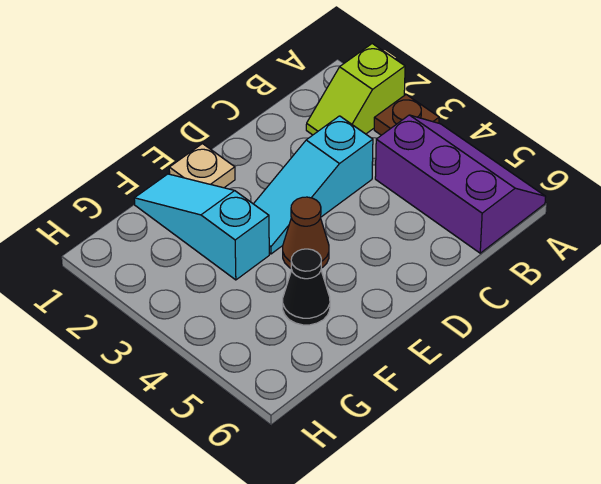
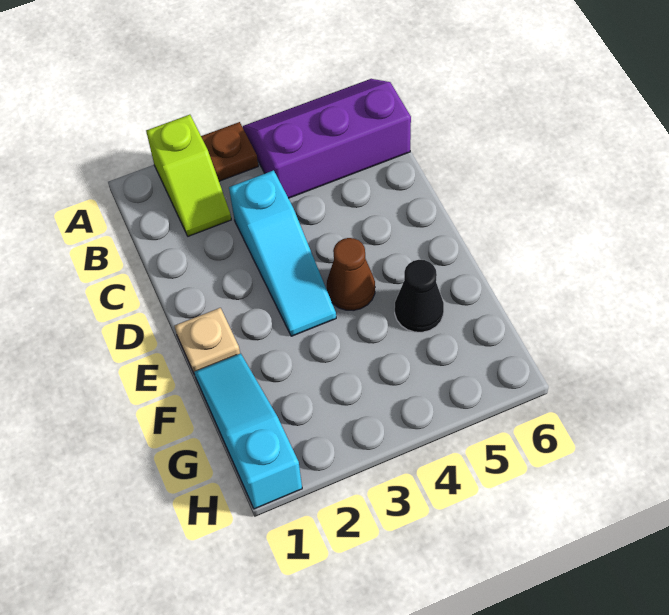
cyan 1x3 slope [134,174,269,280] -> cyan 1x3 slope turned to [194,353,302,509]

